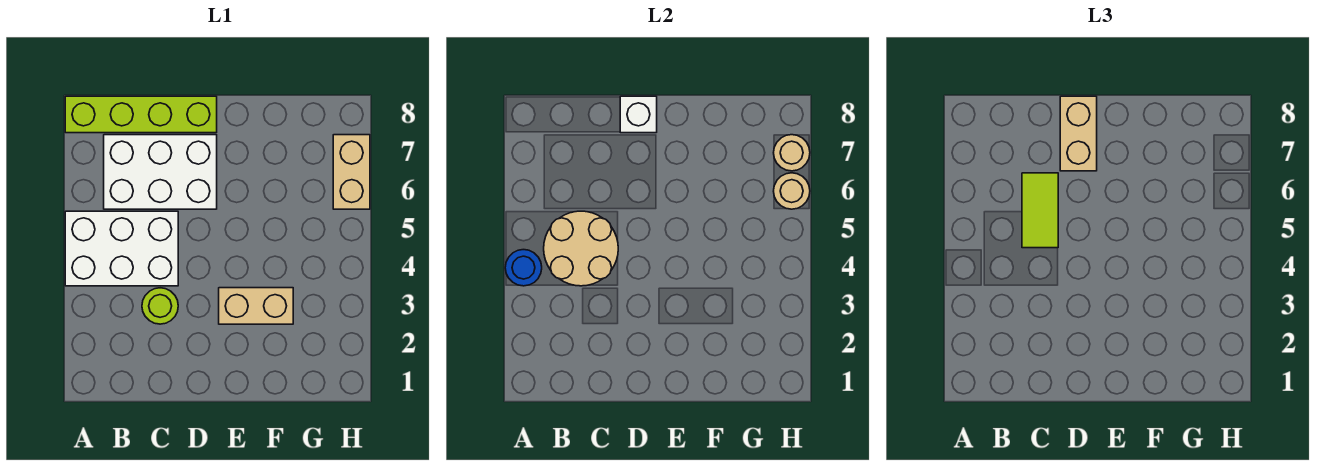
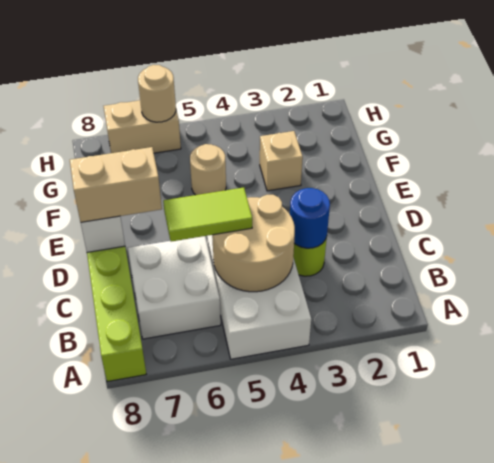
blue 1x1 round brick [505,250,542,286] -> blue 1x1 round brick moved to [290,188,330,248]
white 2x3 brick [104,135,217,209] -> white 2x2 brick [128,236,221,339]
tan 1x2 brick [219,288,293,324] -> tan 1x1 brick [260,131,303,191]
tan 1x1 round brick [774,135,810,171] -> tan 1x1 round brick moved to [190,144,226,195]

